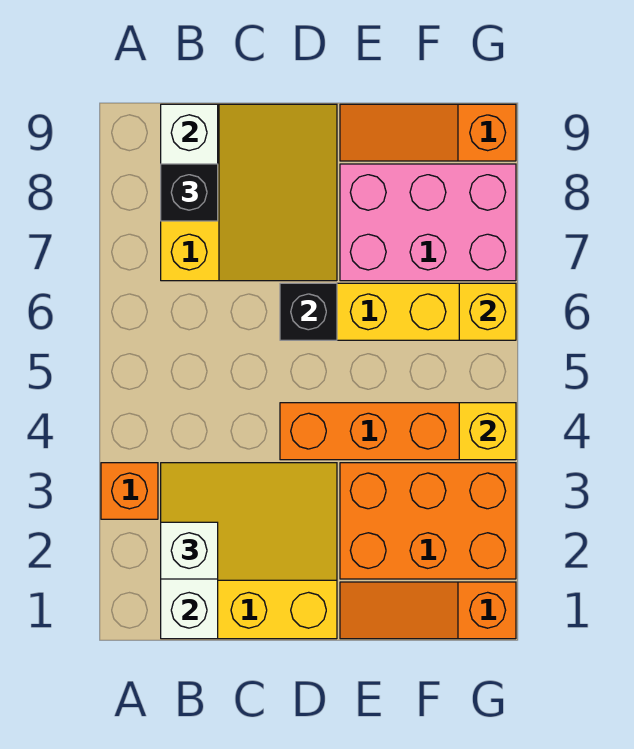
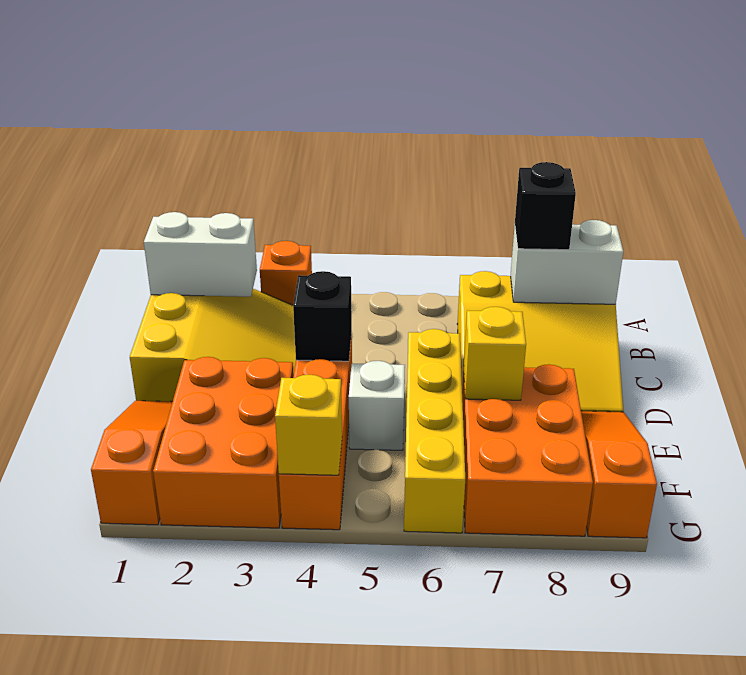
white 1x1 brick [161,522,218,579] -> white 1x1 brick moved to [349,361,405,450]
black 1x1 brick [280,283,337,340] -> black 1x1 brick moved to [293,271,352,361]
pink 2x3 brick [340,164,516,281] -> orange 2x3 brick [462,364,593,536]
yellow 1x1 brick [459,283,516,340] -> yellow 1x1 brick moved to [464,307,526,400]

